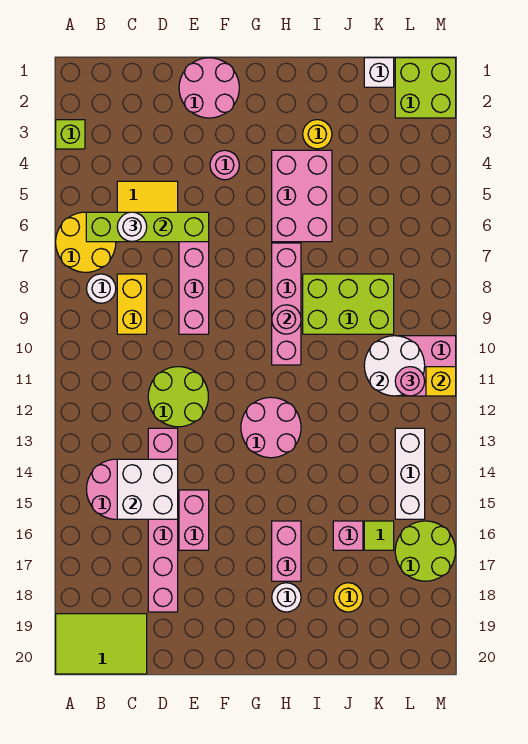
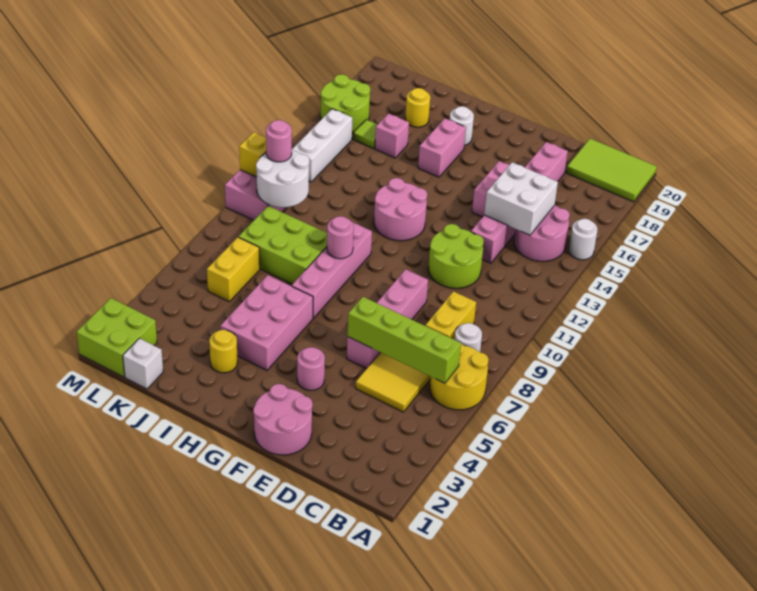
lime 1x1 brick [56,120,85,149] -> none
white 1x1 round brick [117,212,147,242] -> white 1x1 round brick moved to [569,219,597,260]
none -> yellow 1x2 brick [207,237,260,301]

